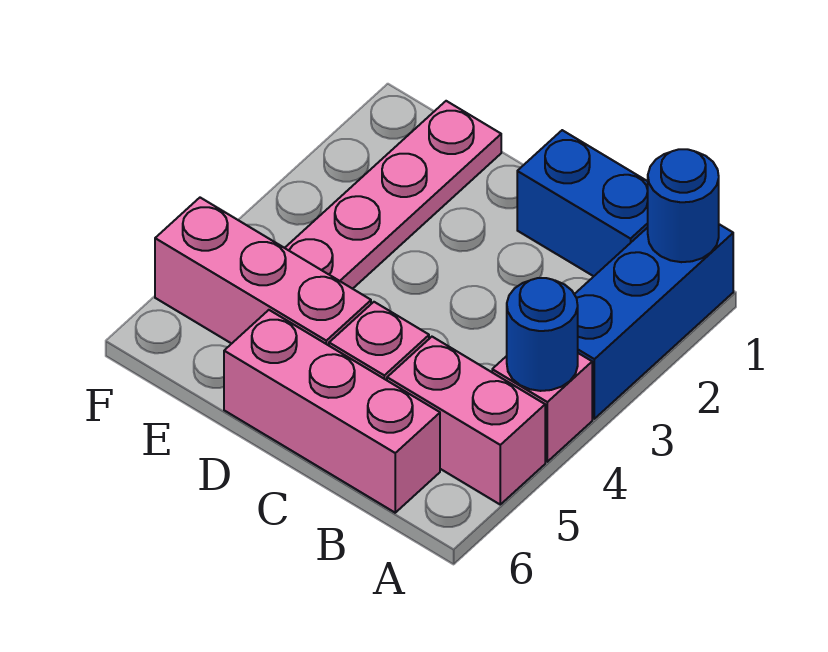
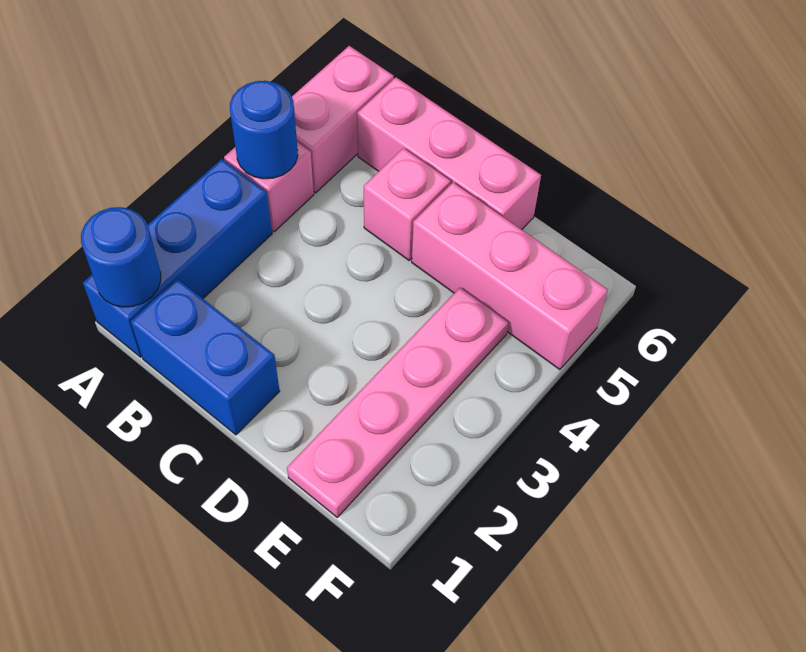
pink 1x2 brick [387,337,545,504] -> pink 1x2 brick turned to [292,46,394,193]

